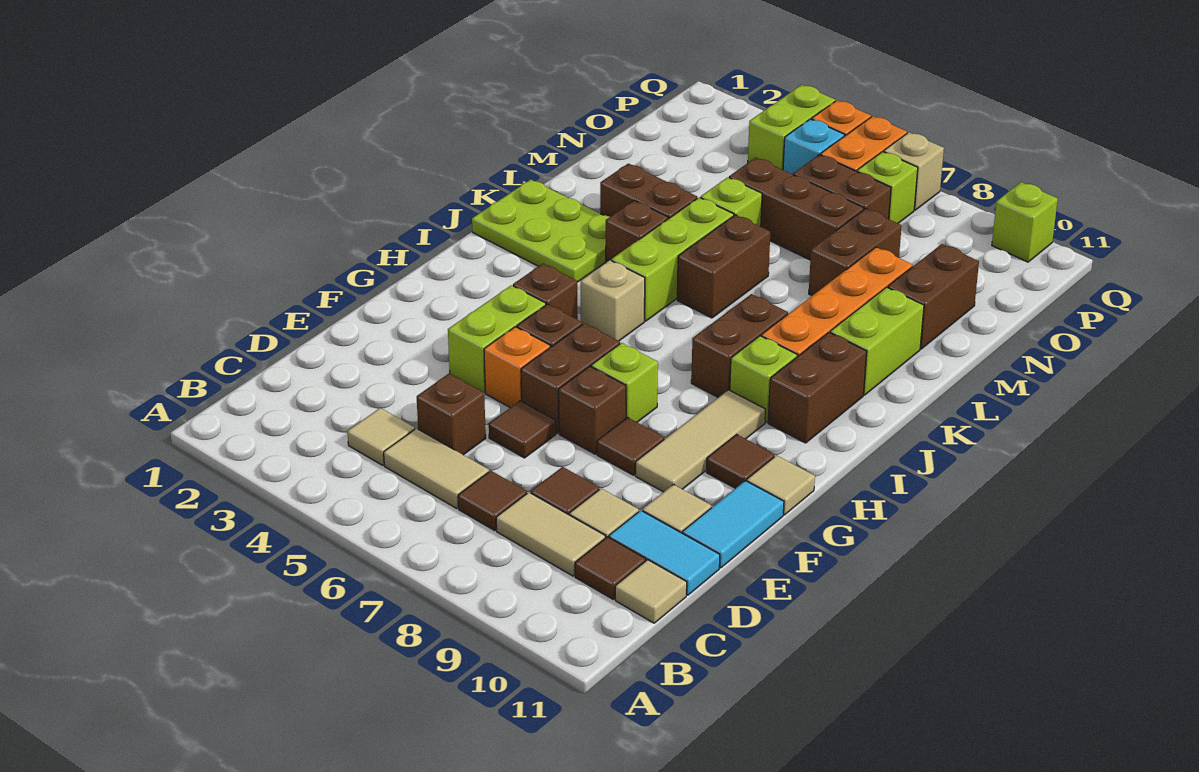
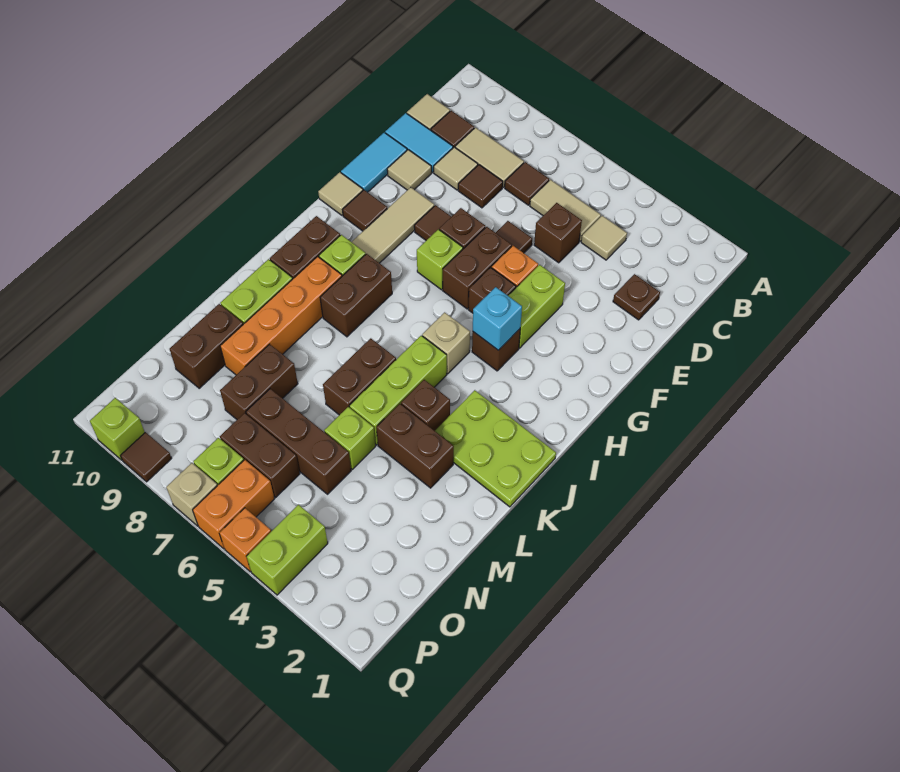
none -> brown 1x1 plate [613,274,660,320]
cyan 1x1 brick [783,119,844,174] -> cyan 1x1 brick moved to [473,287,522,350]
none -> brown 1x1 tile [120,432,172,482]

